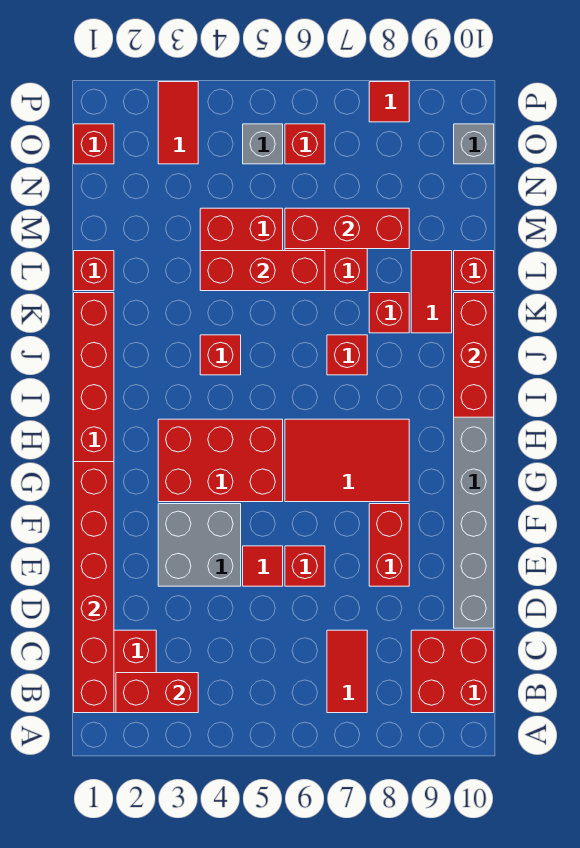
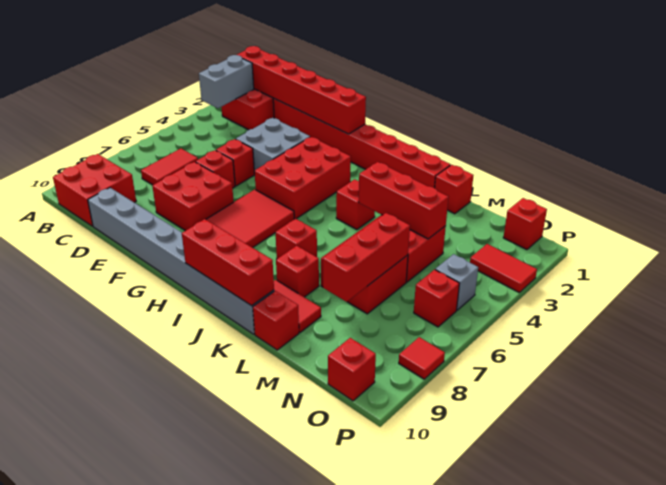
red 1x2 brick [116,673,198,713] -> grey 1x2 brick [199,55,254,108]
red 1x2 tile [327,630,367,713] -> red 1x2 tile turned to [141,148,198,185]
red 1x1 tile [243,546,283,586] -> red 1x1 brick [216,139,255,186]
red 1x2 brick [369,504,409,586] -> red 2x2 brick [152,162,234,231]
red 1x3 brick [200,251,325,291] -> red 1x3 brick turned to [359,162,448,239]
grey 1x1 brick [454,124,494,164] -> red 1x1 brick [328,338,376,401]

